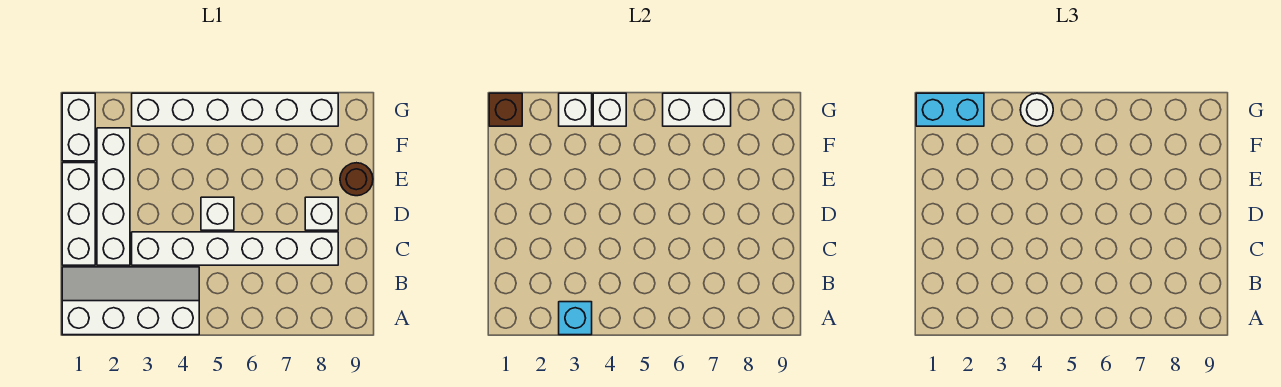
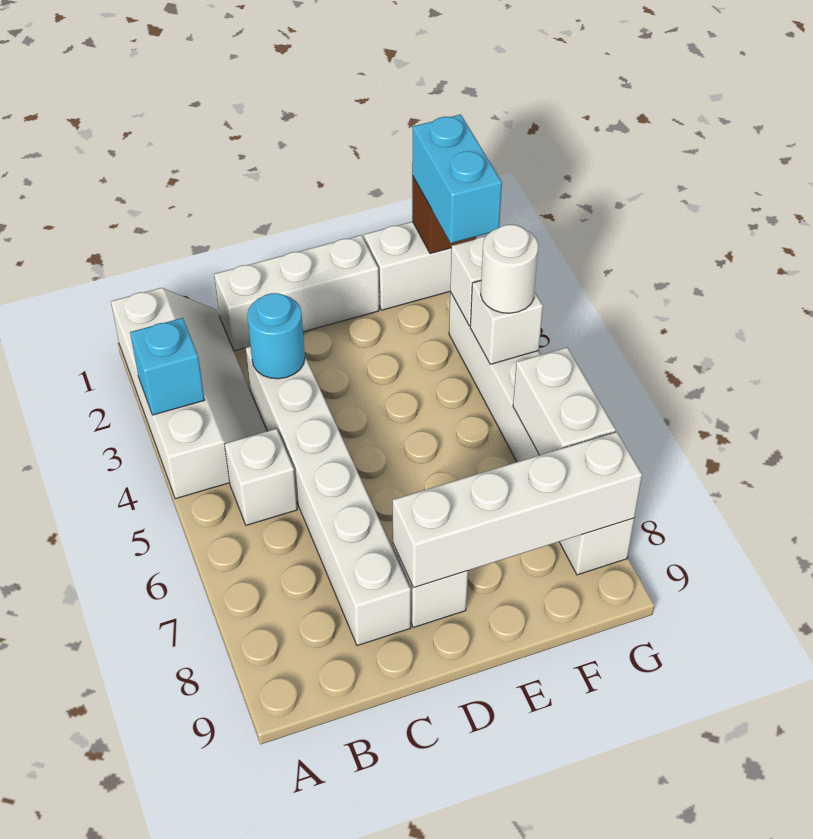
white 1x4 brick [97,128,130,265] -> white 1x4 brick moved to [392,432,642,588]
none -> cyan 1x1 round brick [247,293,305,379]
white 1x1 brick [201,197,234,230] -> white 1x1 brick moved to [225,429,297,525]
brown 1x1 round brick [340,163,373,196] -> none

